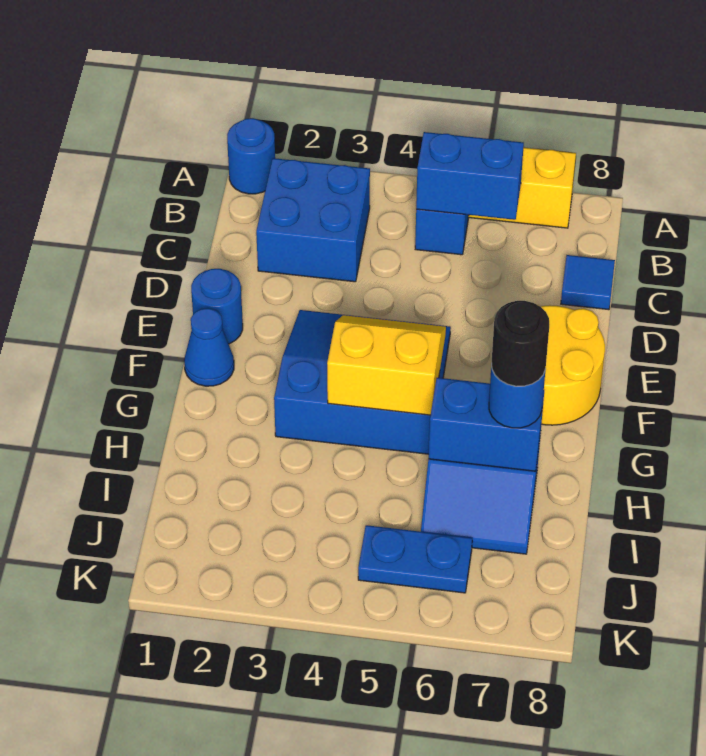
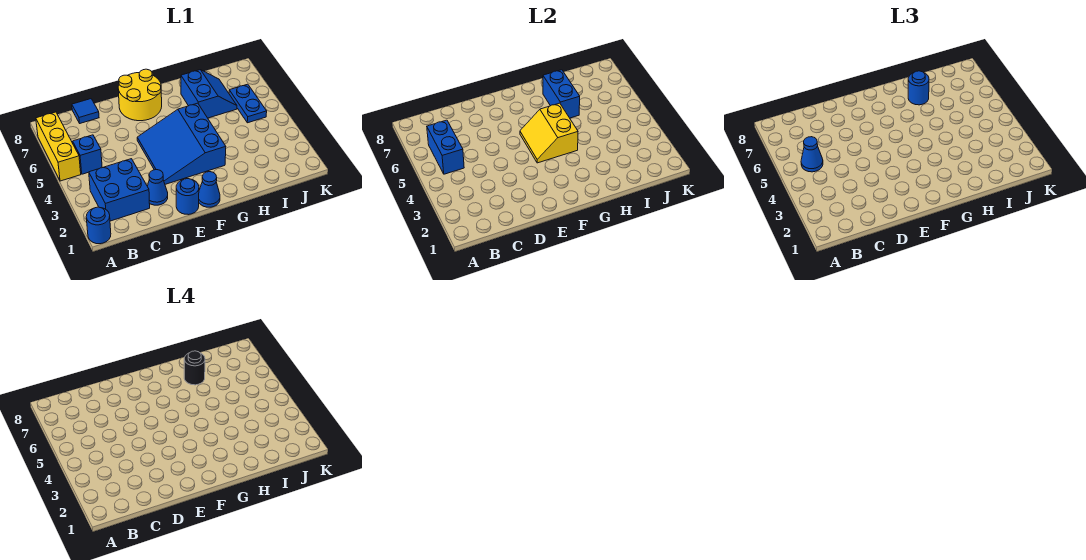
none -> blue 1x1 cone [801,137,823,172]
none -> blue 1x1 cone [147,170,168,205]

